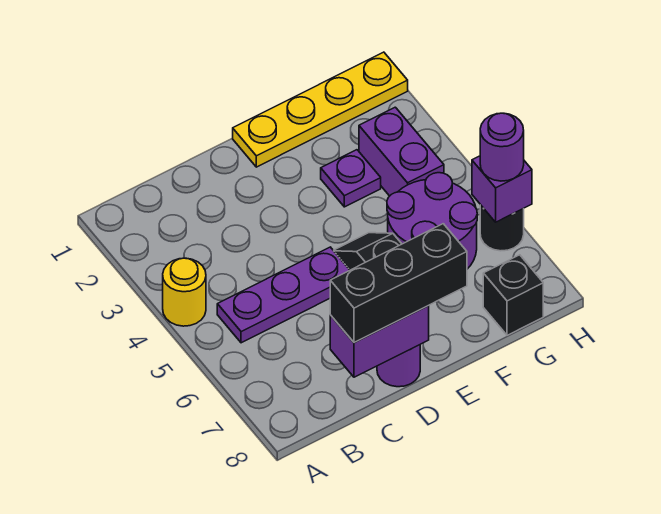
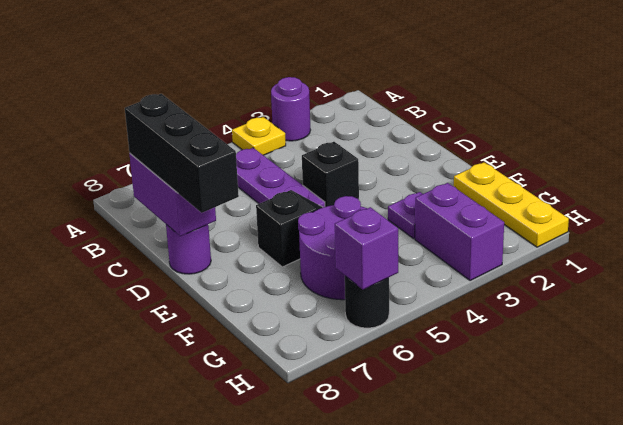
yellow 1x1 round brick [163,258,206,326] -> yellow 1x1 plate [232,117,286,155]
yellow 1x4 plate [233,52,408,167] -> yellow 1x3 plate [454,162,569,247]
purple 1x2 brick [359,107,444,196] -> purple 1x2 brick turned to [415,183,504,281]
black 1x1 brick [483,255,543,335] -> black 1x1 brick moved to [302,142,359,207]
purple 1x1 round brick [480,113,524,181] -> purple 1x1 round brick moved to [271,77,310,141]

